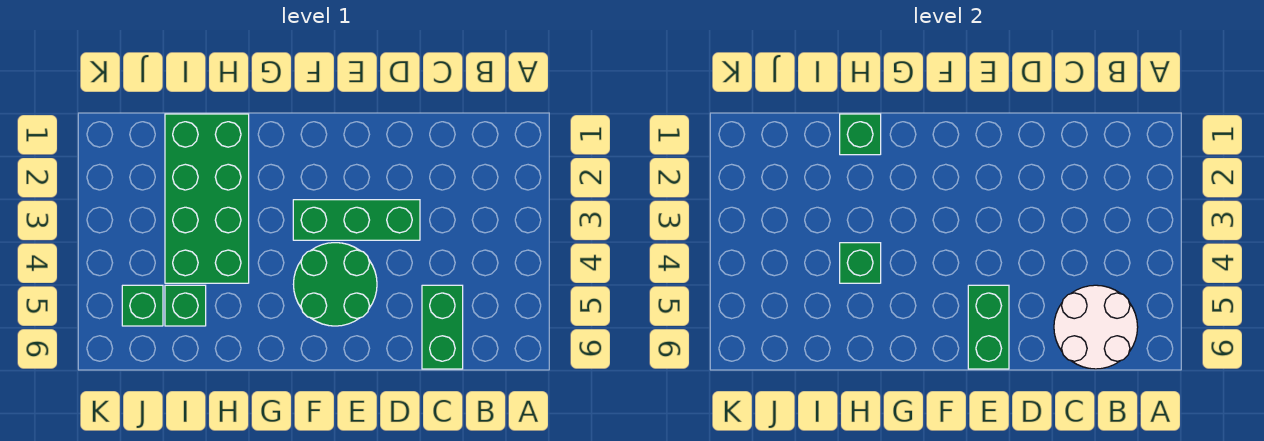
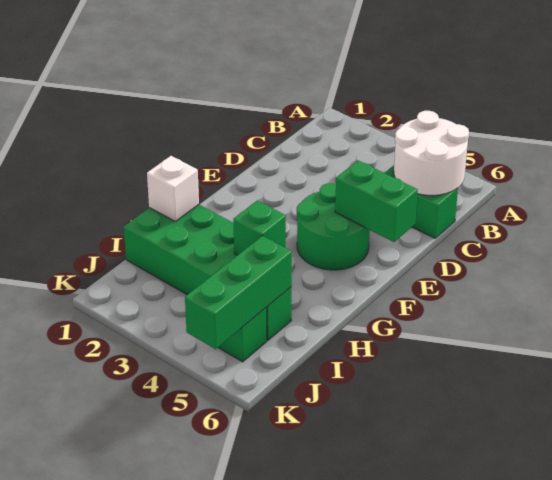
green 1x3 brick [293,200,420,240] -> green 1x3 brick moved to [185,236,292,349]
green 1x1 brick [840,114,881,155] -> white 1x1 brick [147,156,199,222]

